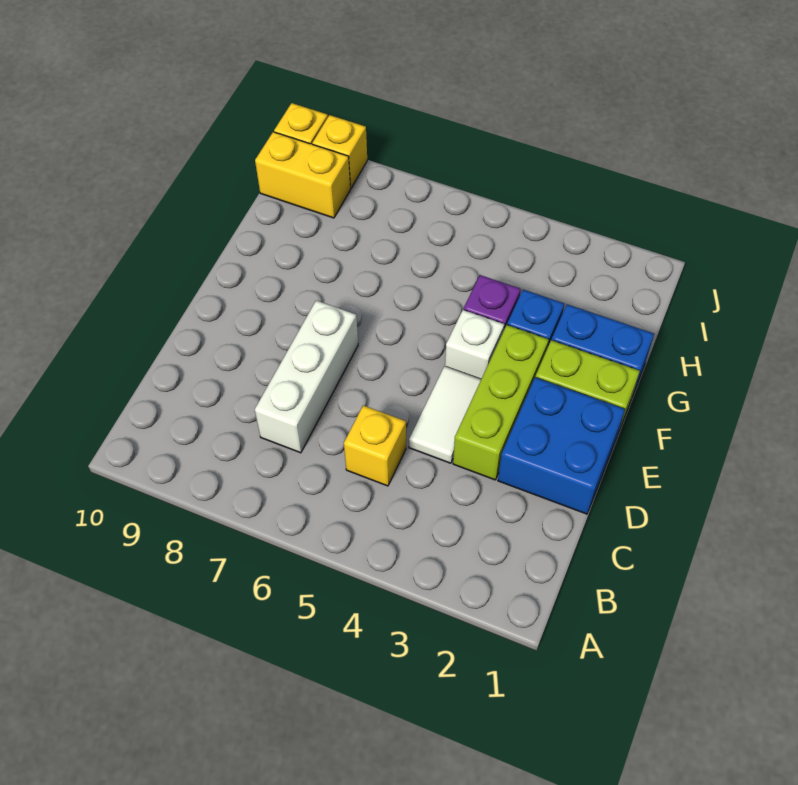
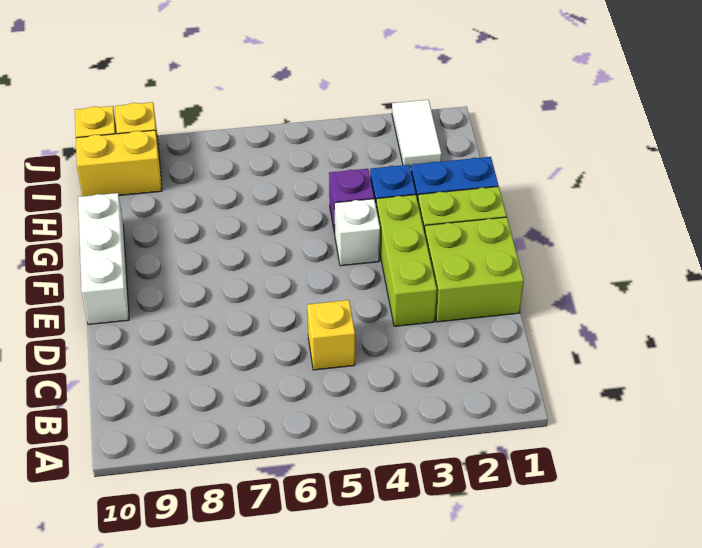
white 1x3 brick [255,300,358,453] -> white 1x3 brick moved to [78,193,129,325]
blue 2x2 brick [498,377,625,514] -> lime 2x2 brick [424,217,524,322]
white 1x2 tile [409,366,481,463] -> white 1x2 tile moved to [392,100,442,167]

